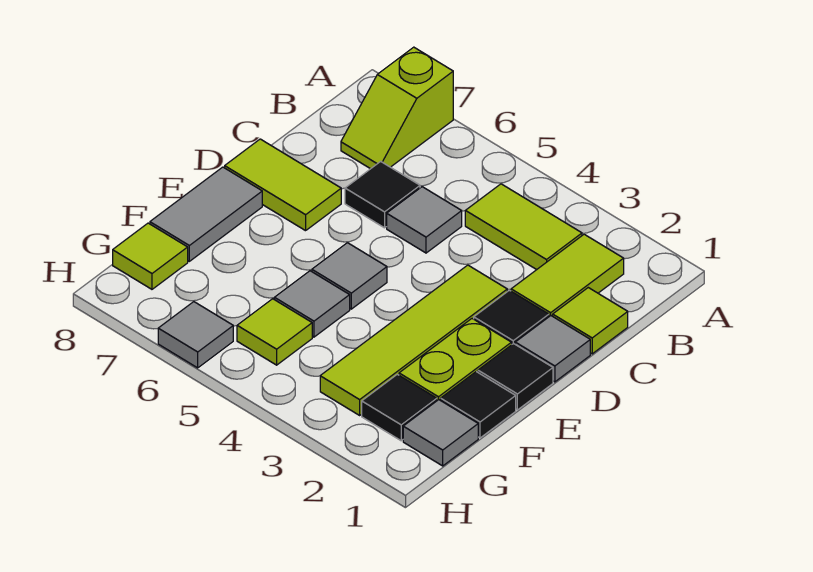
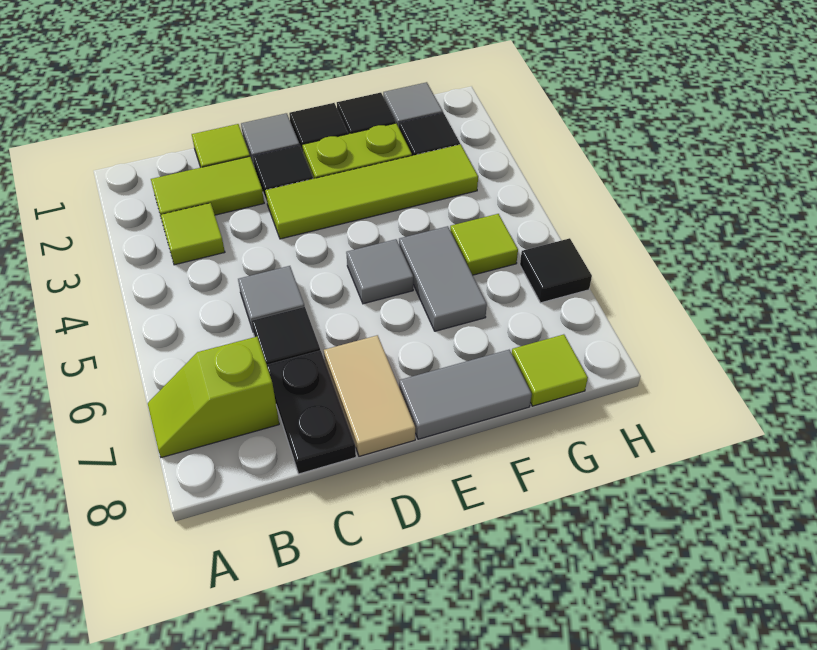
lime 1x2 slope [341,47,453,169] -> lime 1x2 slope turned to [148,337,279,458]
lime 1x2 tile [465,184,582,270] -> lime 1x1 tile [161,203,225,265]
none -> black 1x2 plate [267,350,356,474]
lime 1x2 tile [225,139,341,231] -> tan 1x2 tile [324,335,415,456]
grey 1x1 tile [274,271,350,337] -> grey 1x2 tile [399,226,487,331]
grey 1x1 tile [158,302,233,368] -> black 1x1 tile [520,238,592,303]

